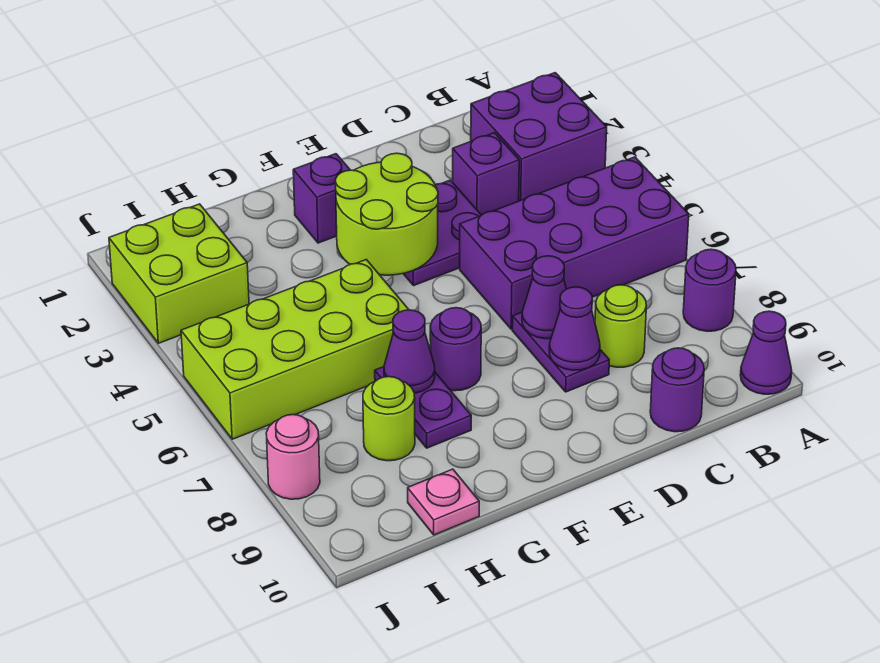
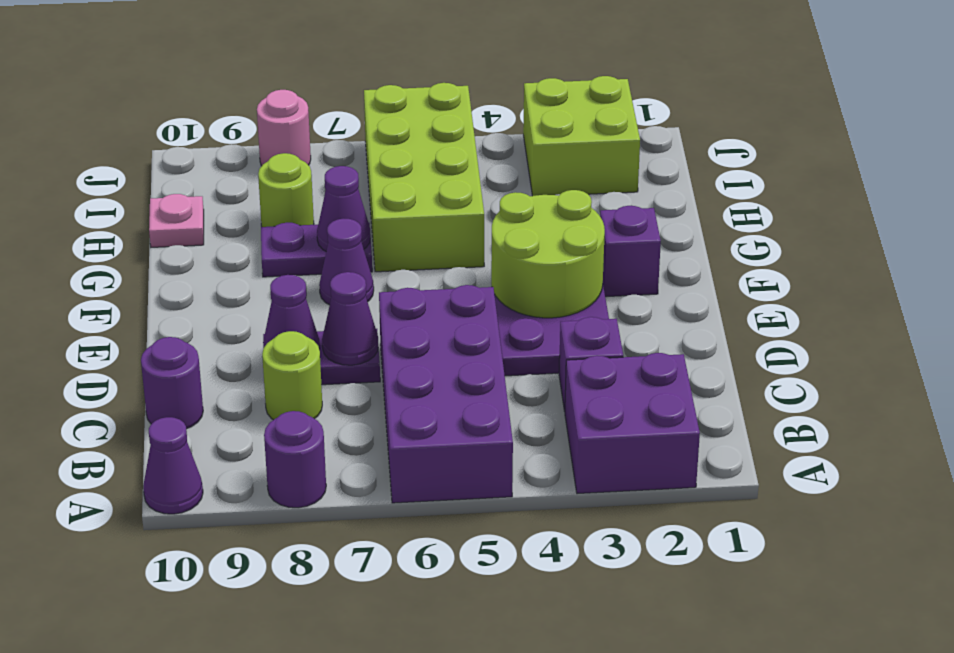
purple 1x1 round brick [430,308,481,391] -> purple 1x1 cone [319,219,374,305]

